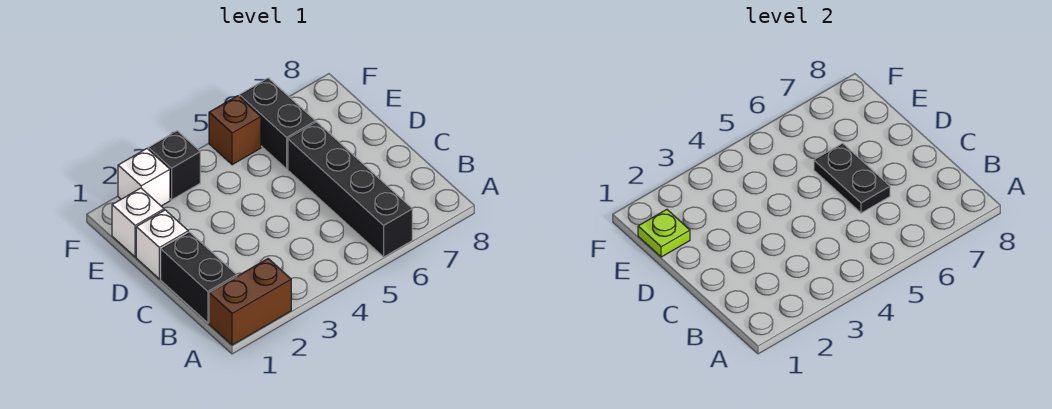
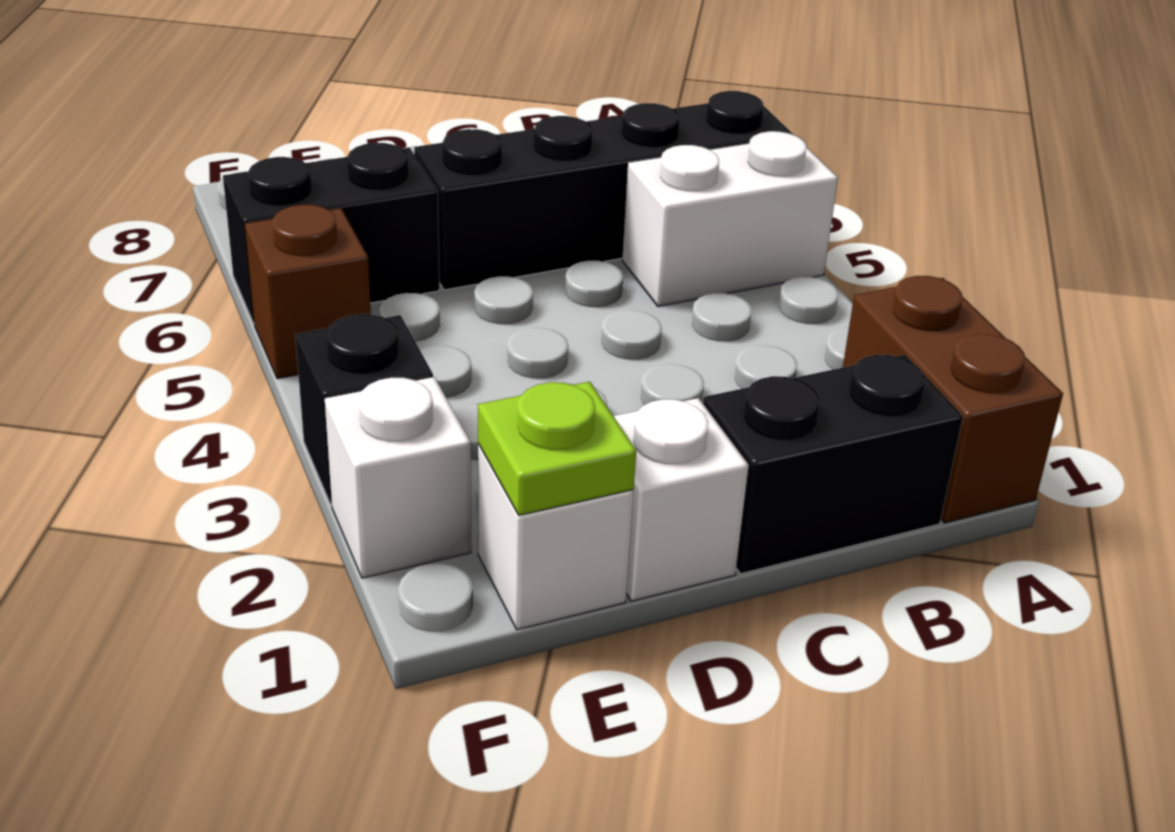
none -> white 1x2 brick [622,131,838,307]
black 1x2 plate [814,143,890,213] -> none

